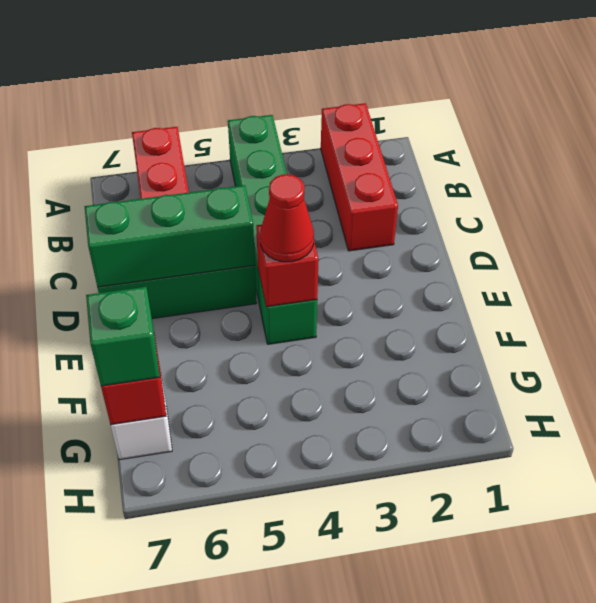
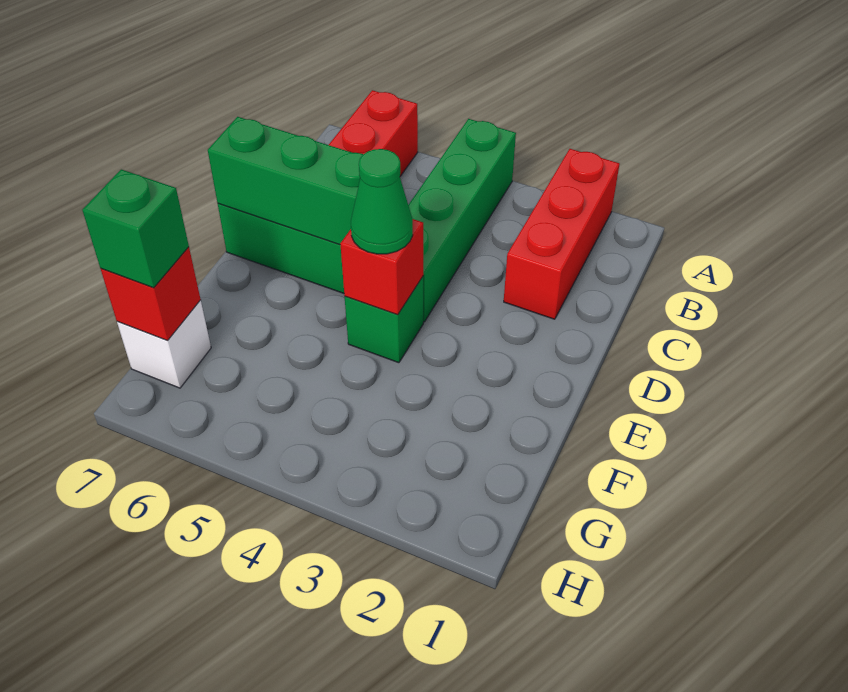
red 1x1 cone [260,174,314,262] -> green 1x1 cone [351,149,413,254]

